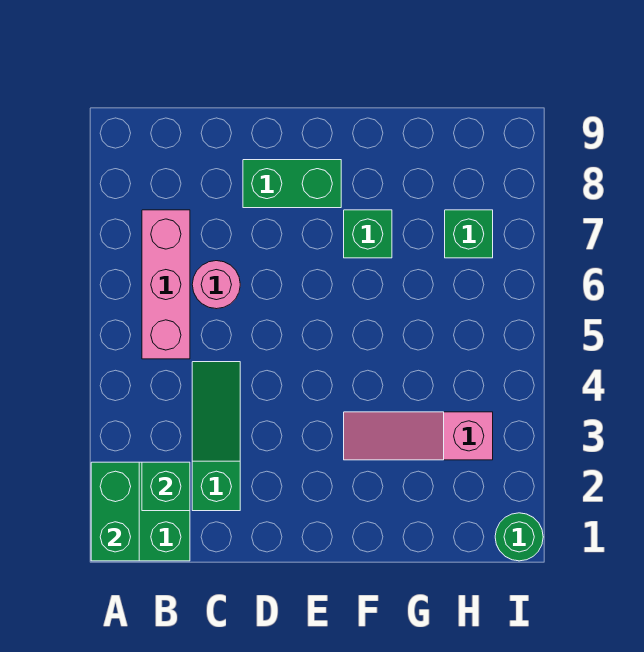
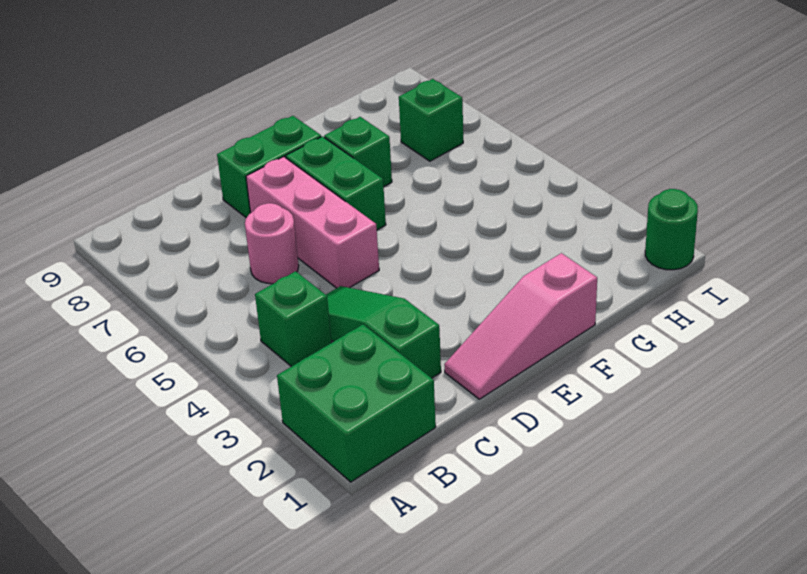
green 1x2 brick [91,462,139,561] -> green 1x2 brick moved to [286,136,386,230]
green 1x1 brick [142,462,190,511] -> green 1x1 brick moved to [255,271,331,366]
pink 1x3 brick [142,210,190,359] -> pink 1x3 brick moved to [246,157,379,288]
pink 1x3 slope [344,412,493,460] -> pink 1x3 slope moved to [444,253,597,399]

